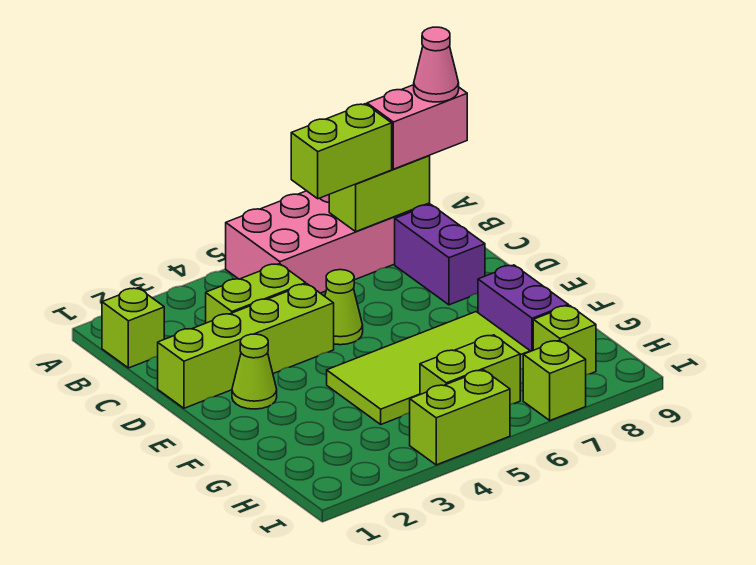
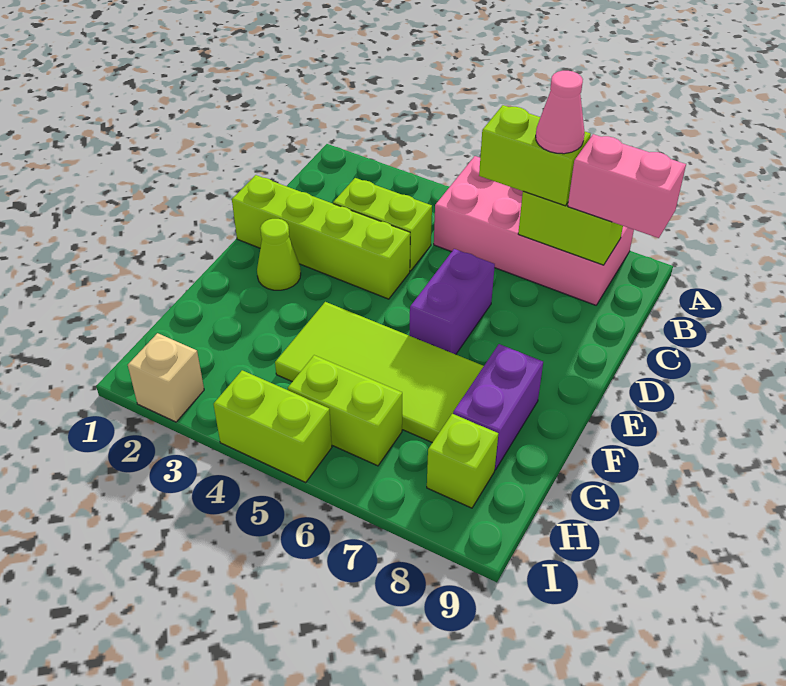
lime 1x1 brick [102,288,164,368] -> none
pink 1x1 cone [414,27,459,102] -> pink 1x1 cone moved to [536,71,585,154]
purple 1x2 brick [395,204,485,305] -> purple 1x2 brick moved to [409,249,495,354]
lime 1x1 cone [325,270,363,345] -> none
none -> tan 1x1 brick [128,333,204,422]
lime 1x1 brick [523,340,586,420] -> none

